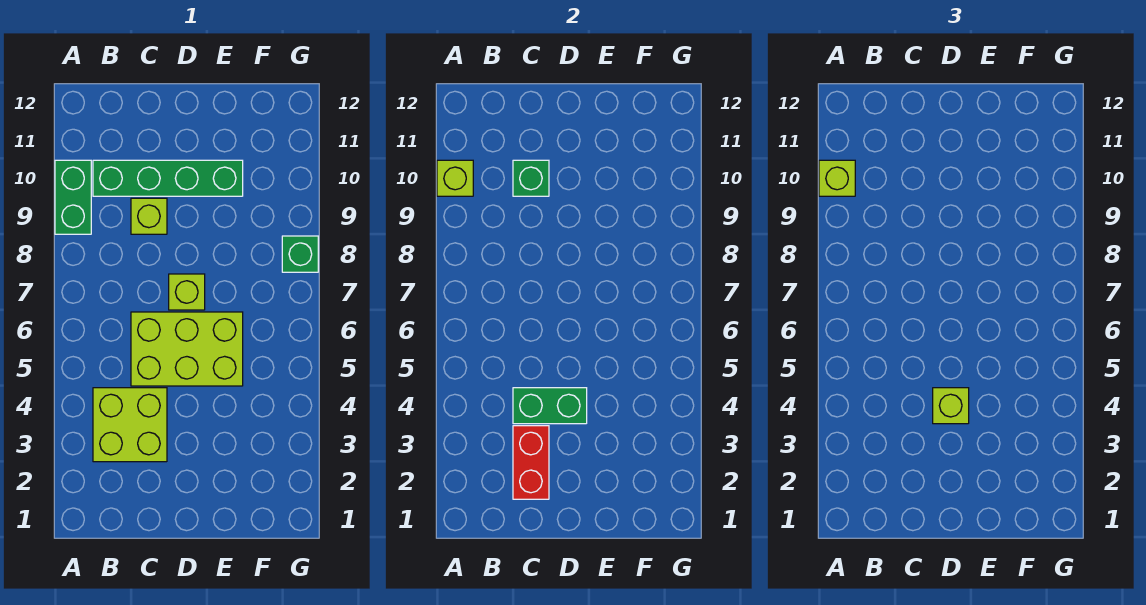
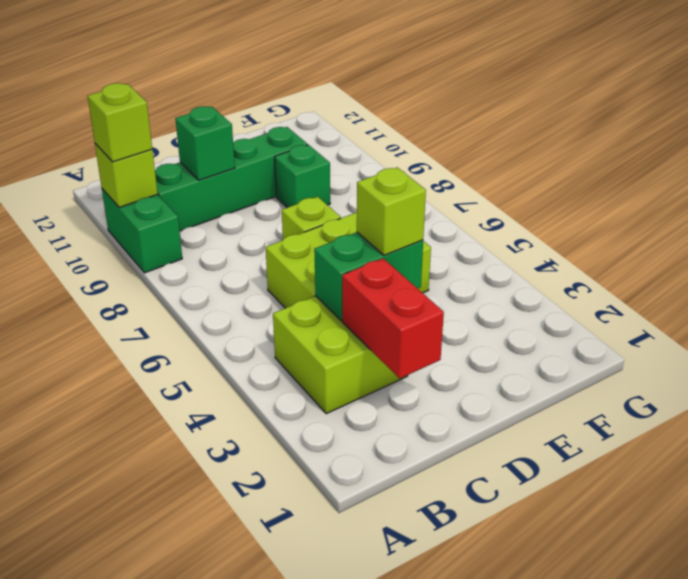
lime 1x1 brick [131,198,167,234] -> none
green 1x1 brick [282,236,318,272] -> green 1x1 brick moved to [275,145,330,208]

